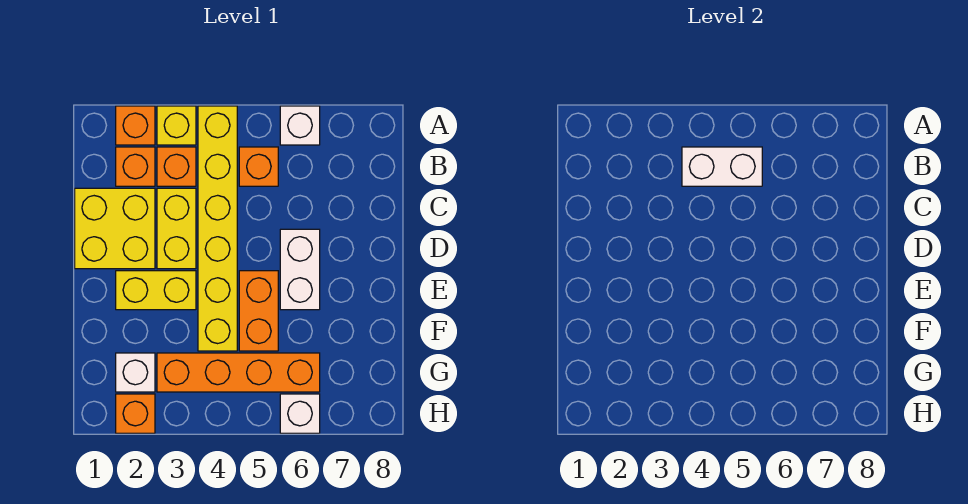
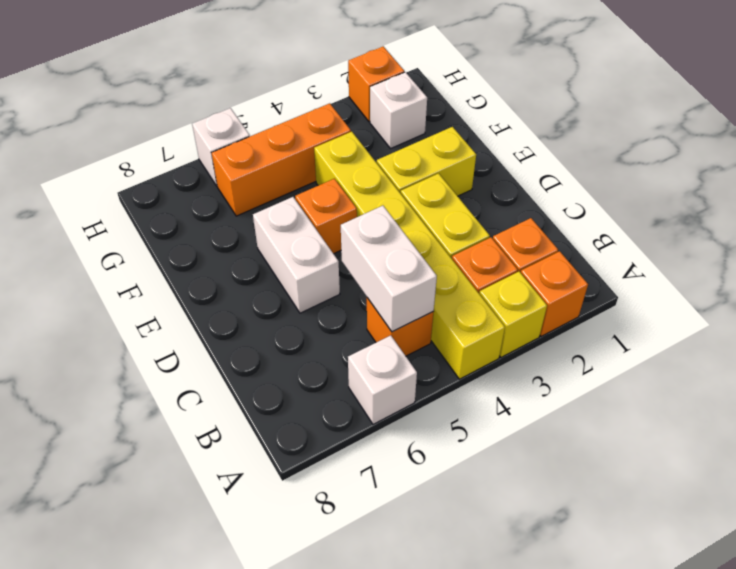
white 1x2 brick [682,147,762,186] -> white 1x2 brick turned to [341,206,437,332]
yellow 2x2 brick [75,188,155,269] -> none
orange 1x2 brick [239,271,278,351] -> orange 1x1 brick [295,179,357,254]
orange 1x4 brick [157,353,320,392] -> orange 1x3 brick [212,103,351,216]

